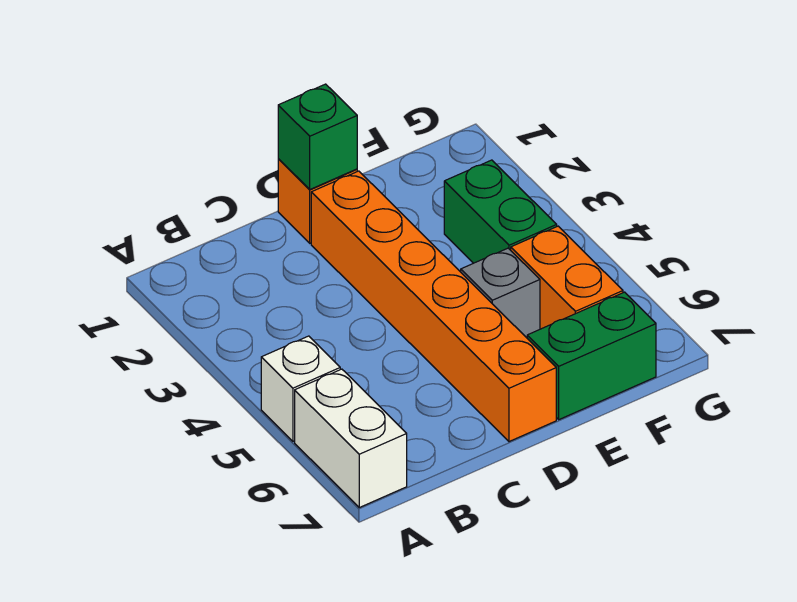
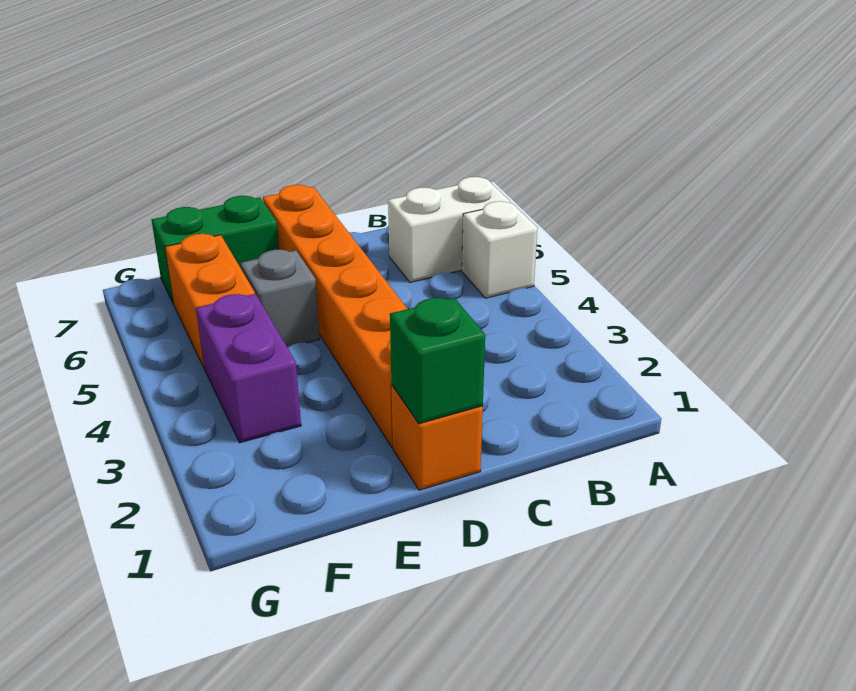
white 1x2 brick [295,369,407,507] -> white 1x2 brick turned to [388,177,511,282]
green 1x2 brick [444,160,557,263] -> purple 1x2 brick [196,294,301,443]

